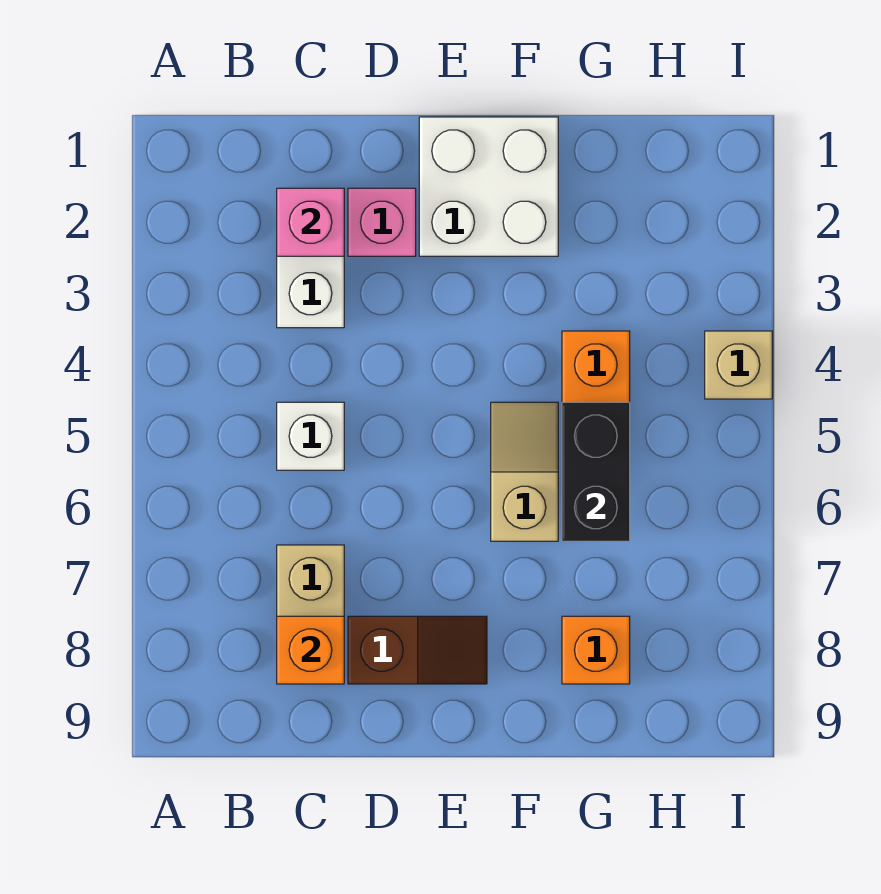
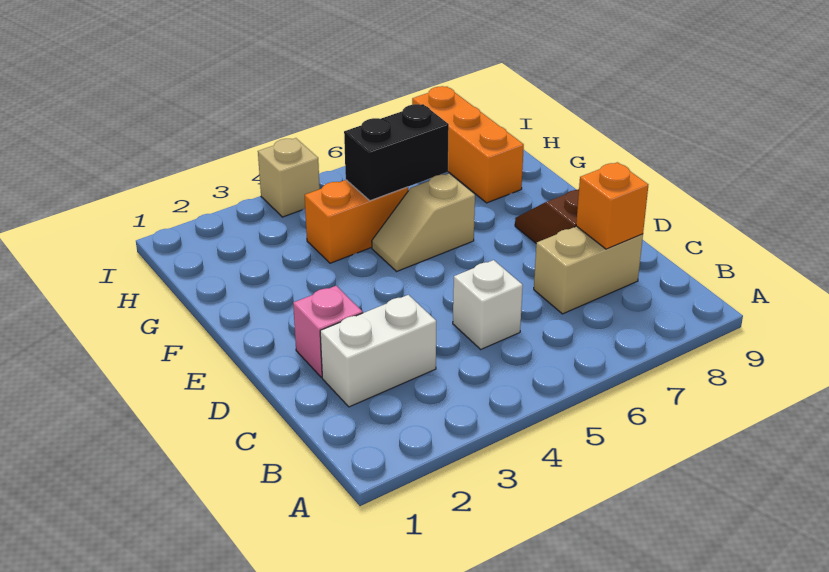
pink 1x1 brick [277,188,344,256] -> none
white 2x2 brick [419,117,558,256] -> none
orange 1x1 brick [562,616,630,684] -> orange 1x3 brick [412,86,524,203]

